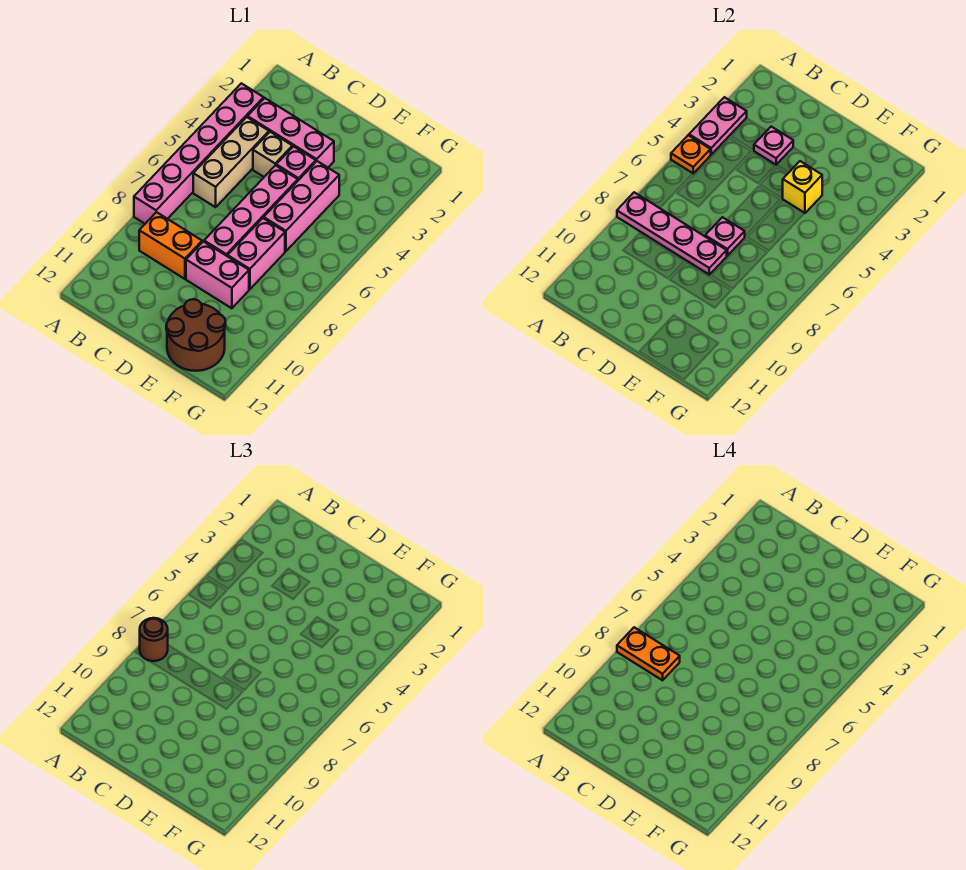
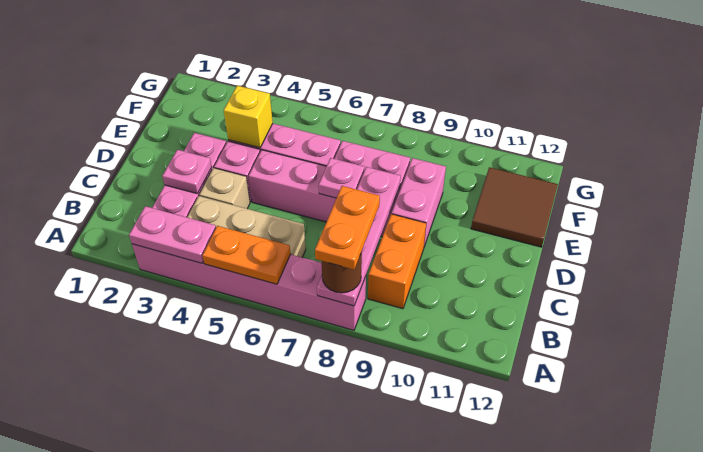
orange 1x1 plate [671,135,711,173] -> orange 1x2 plate [202,226,290,284]
brown 2x2 round brick [166,299,225,371] -> brown 2x2 tile [471,167,558,247]

